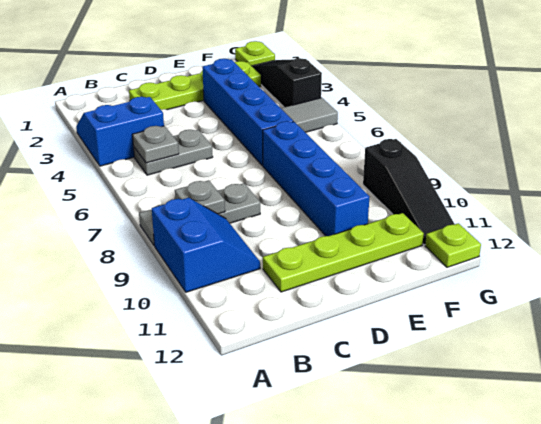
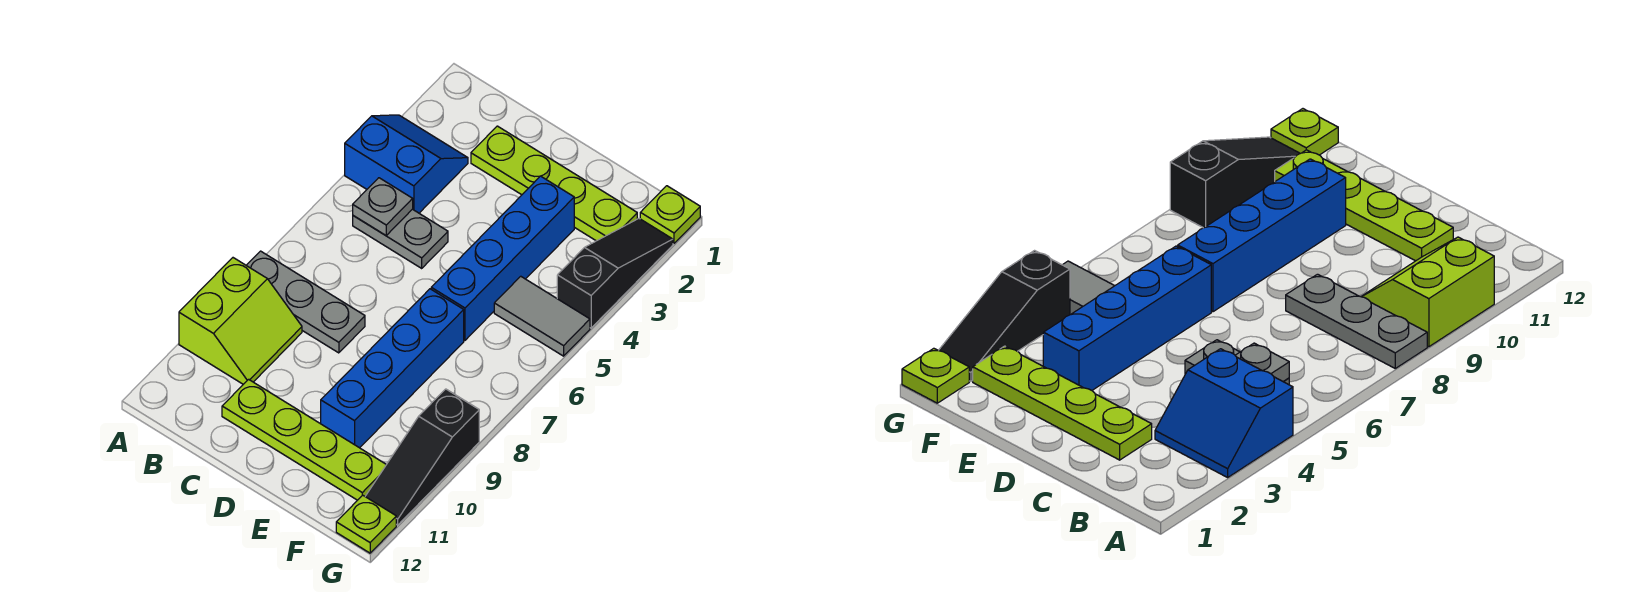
blue 2x2 slope [152,198,260,292] -> lime 2x2 slope [179,258,302,384]
grey 1x1 plate [175,180,225,214] -> none

